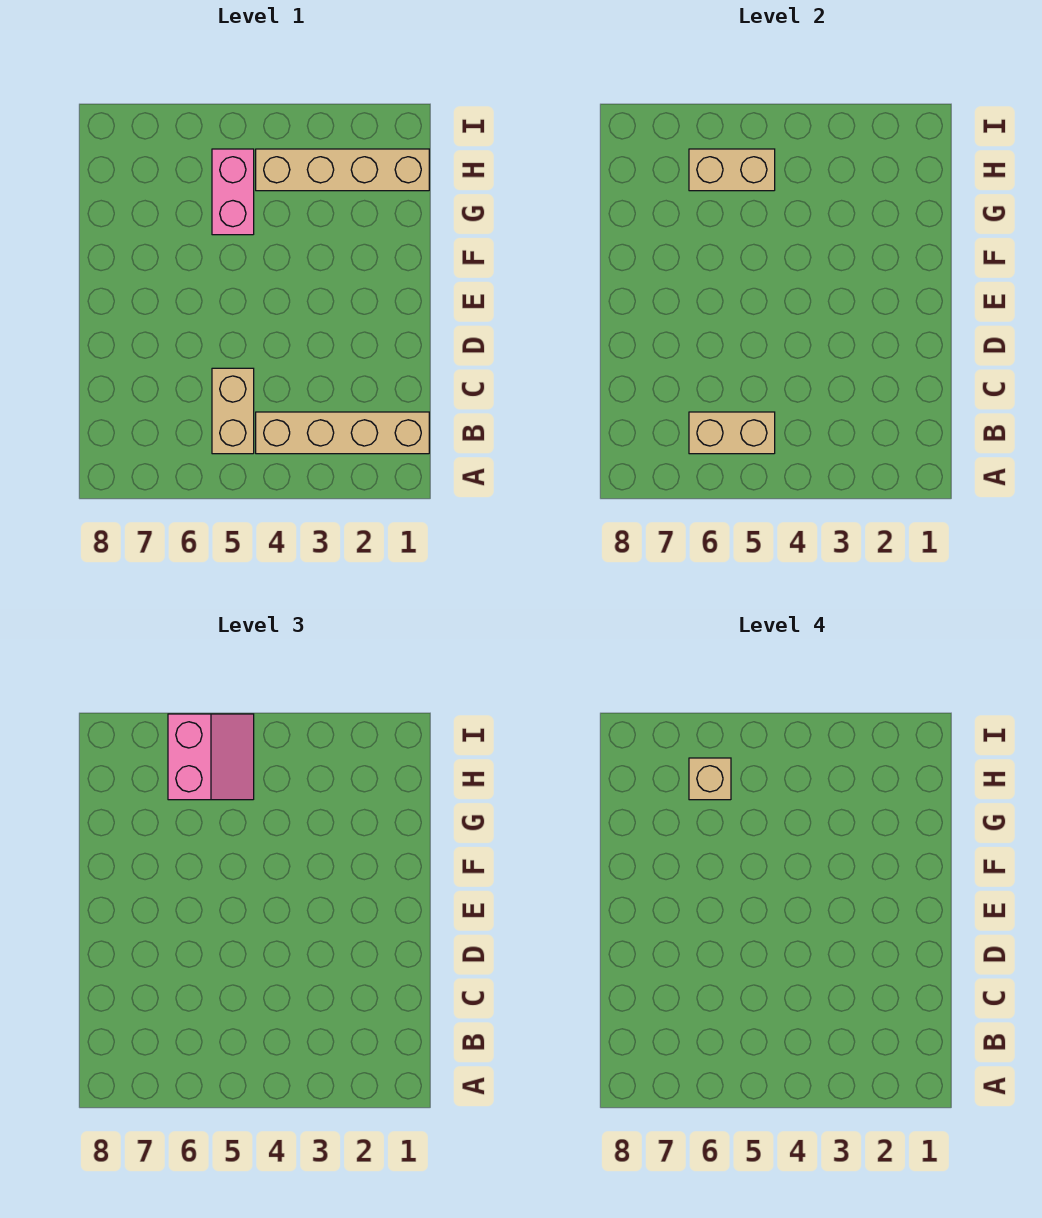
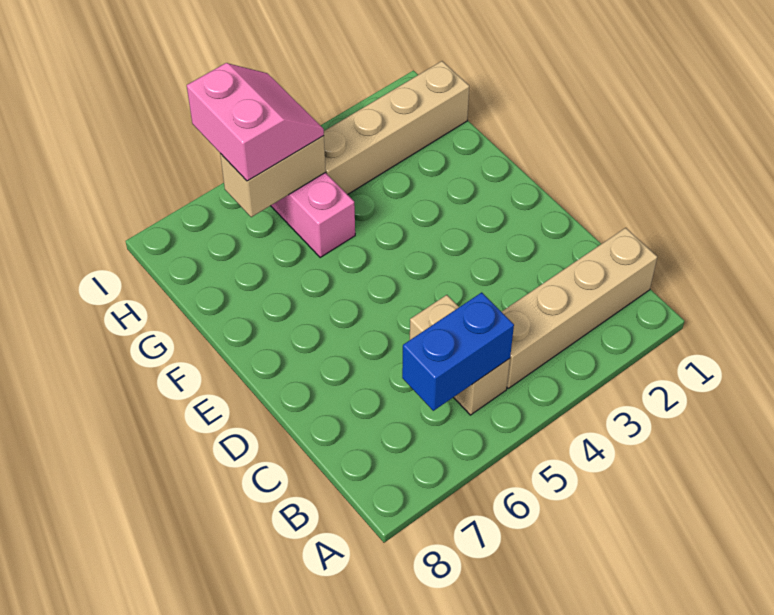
tan 1x2 brick [689,412,775,454] -> blue 1x2 brick [402,292,514,411]
tan 1x1 brick [689,758,731,800] -> none

